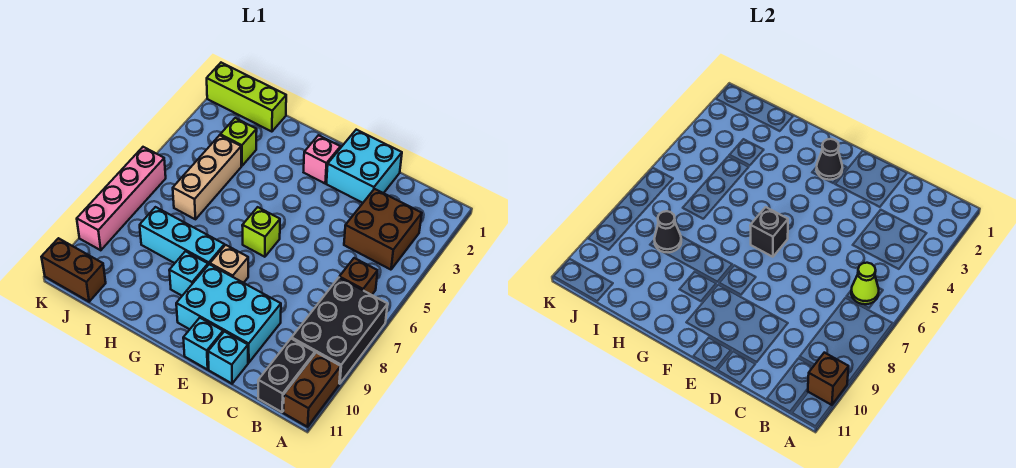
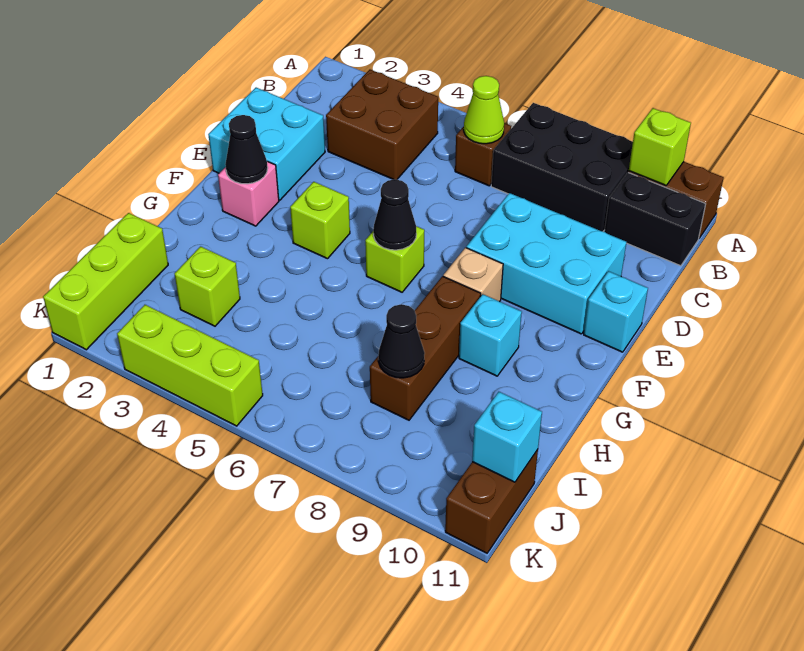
brown 1x1 brick [808,353,849,405] -> lime 1x1 brick [629,108,691,185]
cyan 2x3 brick [176,264,281,363] -> cyan 2x3 brick turned to [466,193,626,334]
cyan 1x1 brick [208,332,248,383] -> cyan 1x1 brick moved to [472,392,542,482]
none -> lime 1x1 brick [290,182,350,259]
black 1x1 brick [750,207,788,257] -> black 1x1 cone [373,179,416,250]
cyan 1x3 brick [140,207,224,265] -> brown 1x3 brick [370,276,481,420]
tan 1x3 brick [173,135,241,219] -> none
none -> lime 1x3 brick [117,305,263,426]
pink 1x4 brick [77,147,166,250] -> none

